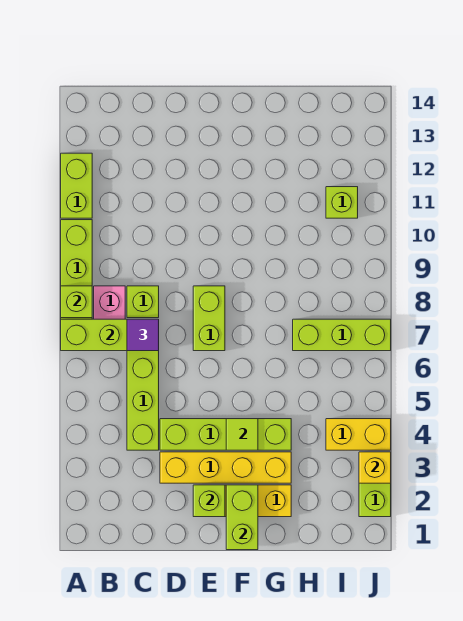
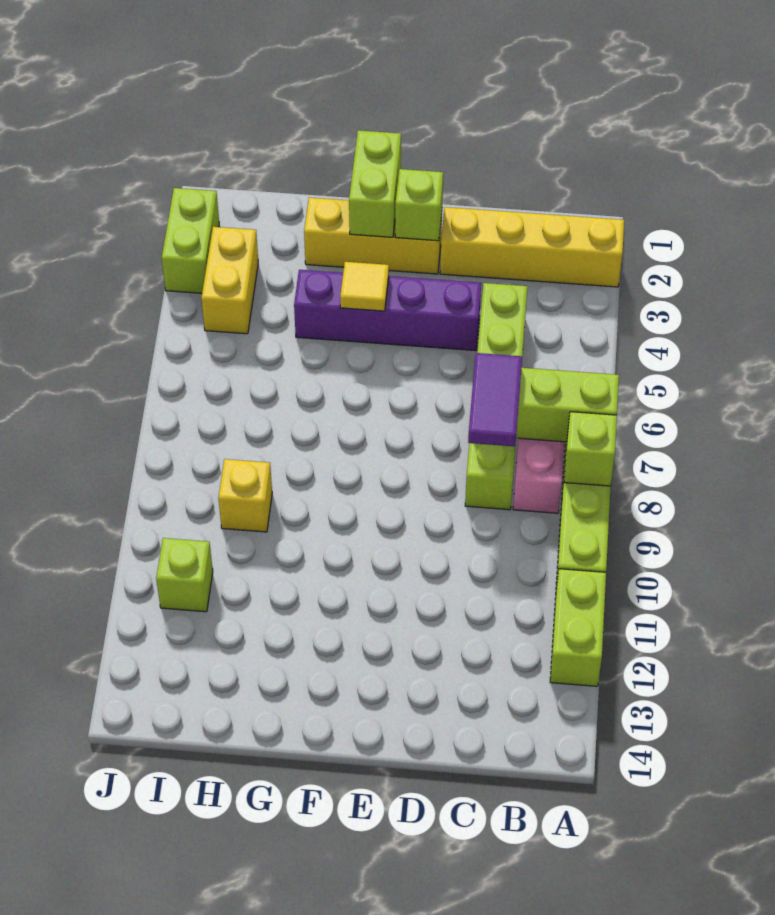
purple 1x1 tile [127,319,159,351] -> purple 1x2 tile [468,353,522,446]
yellow 1x4 brick [160,452,291,483] -> yellow 1x4 brick moved to [440,207,624,287]
lime 1x4 brick [160,419,291,450] -> purple 1x4 brick [294,270,481,351]
lime 1x2 brick [193,286,225,351] -> none
lime 1x1 tile [226,419,258,450] -> yellow 1x1 tile [340,262,389,311]
lime 1x3 brick [293,319,391,351] -> none
yellow 1x2 brick [326,419,391,450] -> yellow 1x2 brick turned to [201,227,258,334]
yellow 1x1 brick [359,452,391,483] -> yellow 1x1 brick moved to [218,459,272,532]

